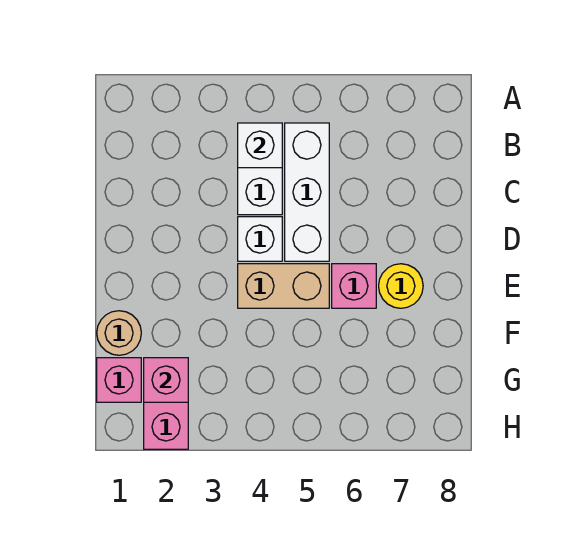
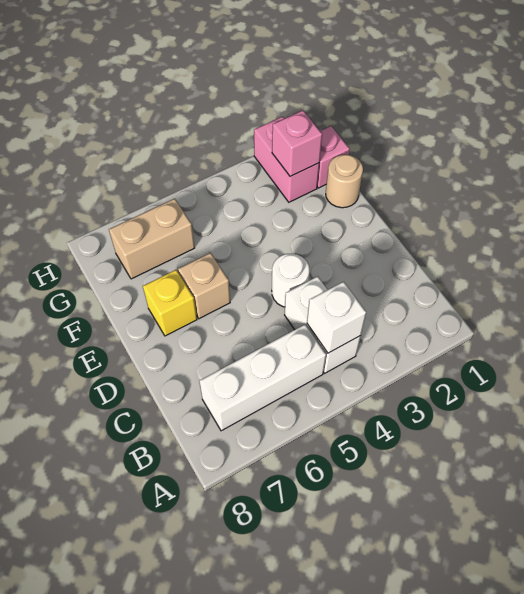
white 1x3 brick [285,123,329,261] -> white 1x3 brick turned to [199,325,326,431]
white 1x1 brick [238,217,282,261] -> white 1x1 round brick [272,254,309,307]
tan 1x2 brick [238,264,329,308] -> tan 1x2 brick moved to [109,199,195,279]
pink 1x1 brick [332,264,376,308] -> tan 1x1 brick [178,253,230,319]
yellow 1x1 round brick [379,264,423,308] -> yellow 1x1 brick [143,270,197,336]

